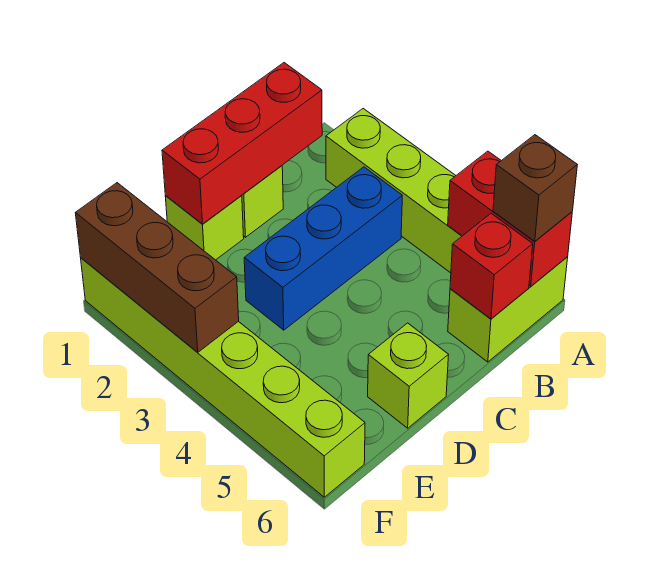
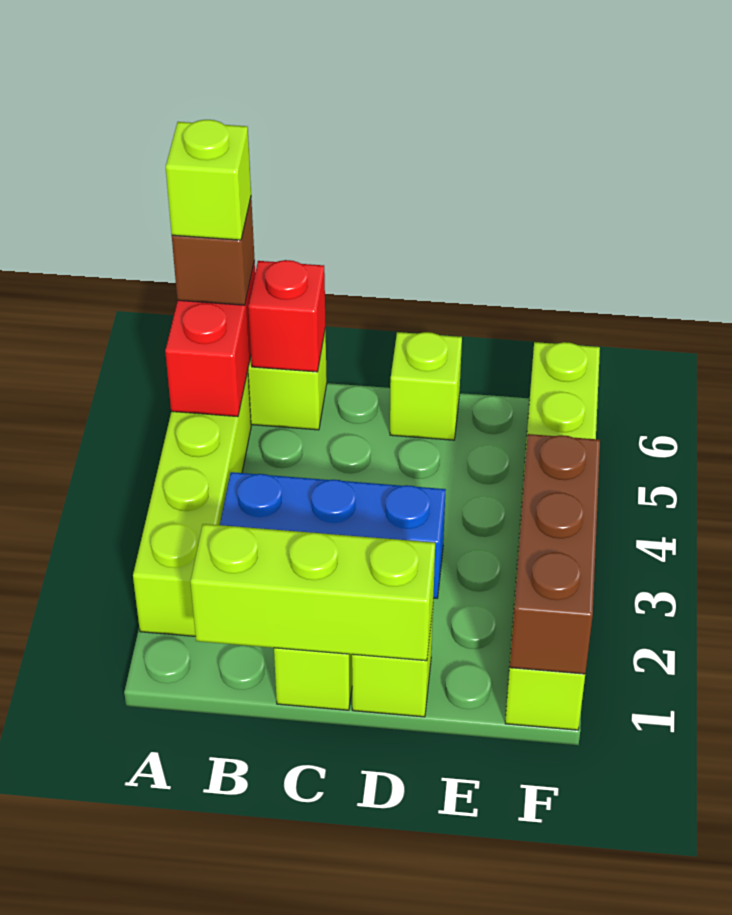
none -> lime 1x1 brick [166,120,251,240]
red 1x3 brick [162,63,322,224] -> lime 1x3 brick [191,524,435,661]

